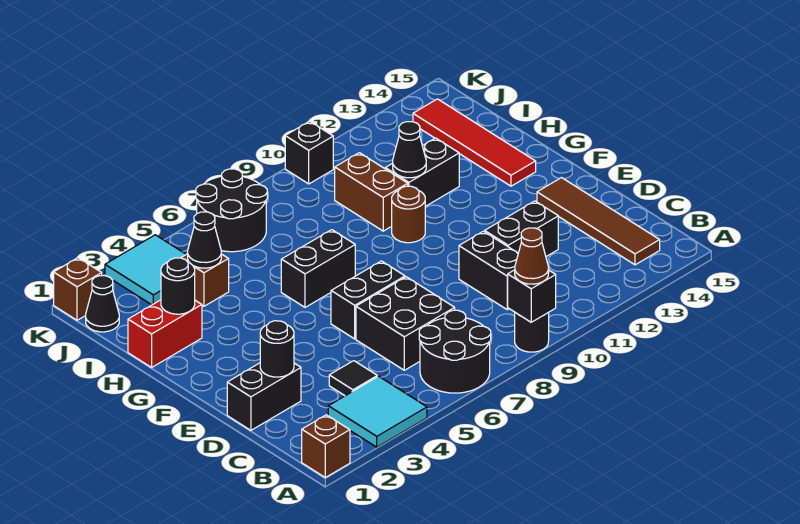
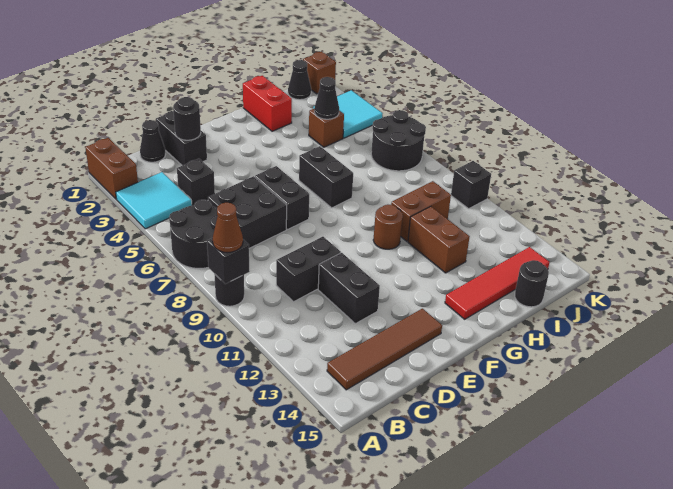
brown 1x1 brick [302,415,350,477] -> brown 1x2 brick [85,138,138,199]
black 1x1 tile [329,361,377,396] -> black 1x1 brick [177,159,215,205]
black 1x1 round brick [161,258,195,314] -> black 1x1 round brick moved to [515,260,549,307]
black 1x2 brick [385,138,459,206] -> brown 1x2 brick [408,207,470,273]
black 1x1 cone [393,122,426,178] -> black 1x1 cone moved to [140,120,166,162]

